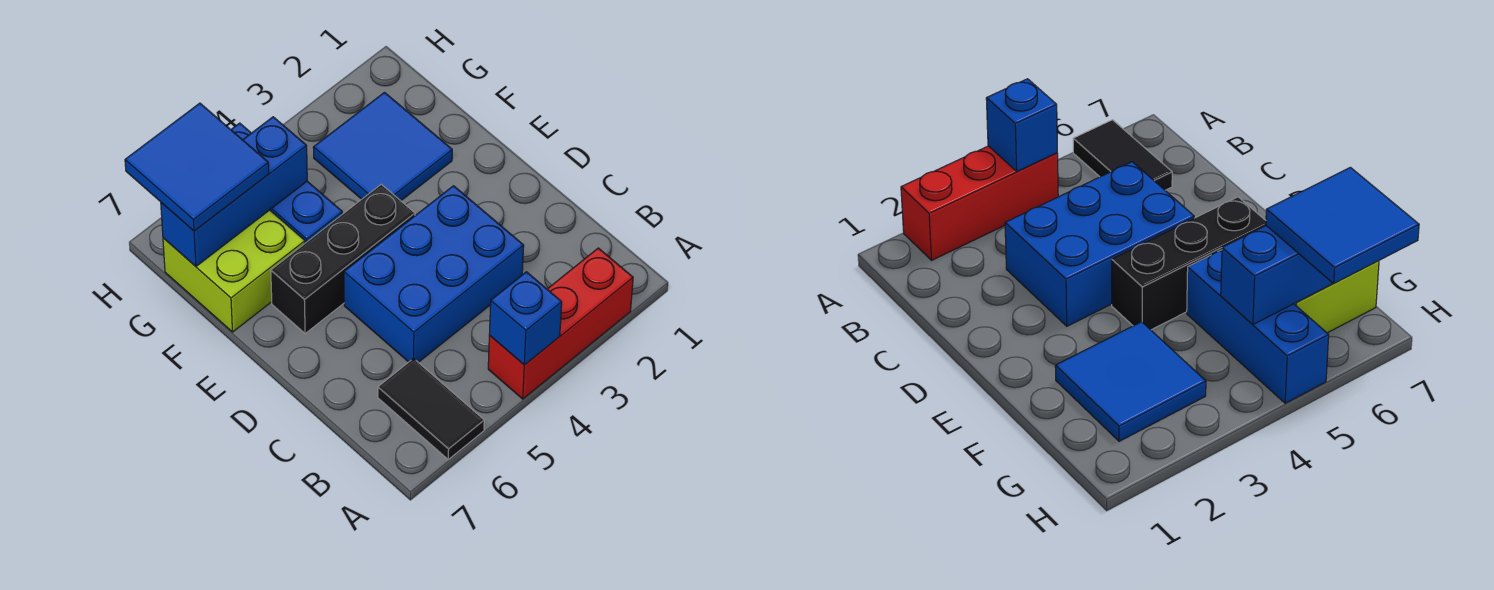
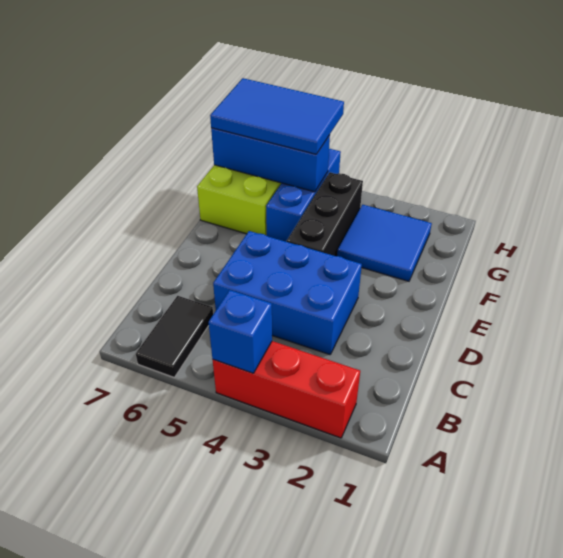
black 1x3 brick [271,184,415,333] -> black 1x3 brick turned to [287,172,363,256]
blue 2x2 tile [125,103,269,231] -> blue 2x3 tile [210,78,344,154]

